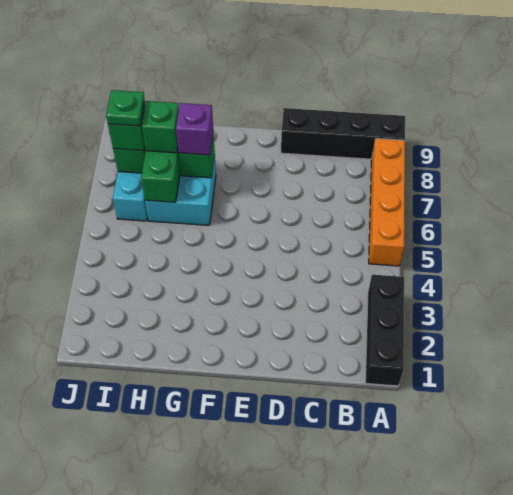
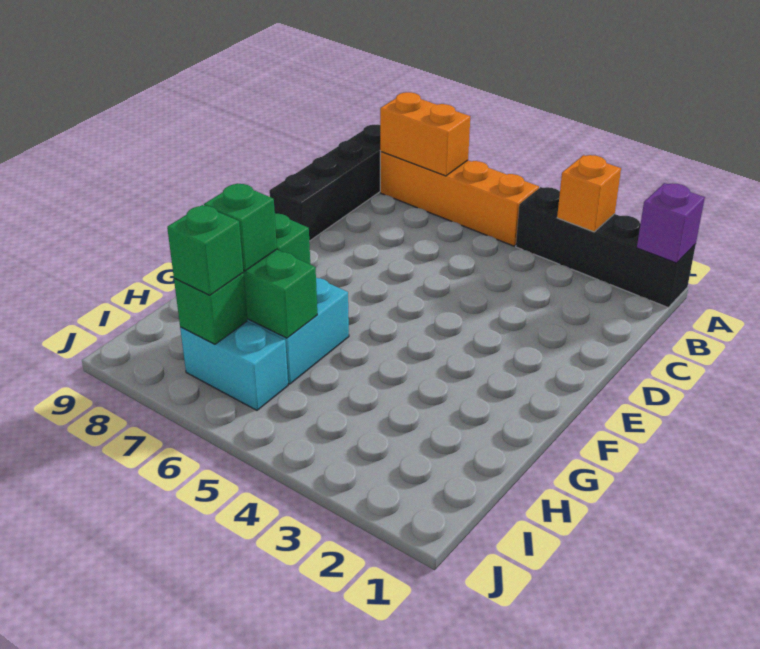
black 1x3 brick [365,275,404,386] -> black 1x4 brick [516,187,696,307]
none -> orange 1x1 brick [557,155,621,232]
none -> orange 1x2 brick [380,92,470,176]
purple 1x1 brick [176,103,213,155] -> purple 1x1 brick moved to [637,183,705,263]
green 1x1 plate [106,90,145,126] -> none

